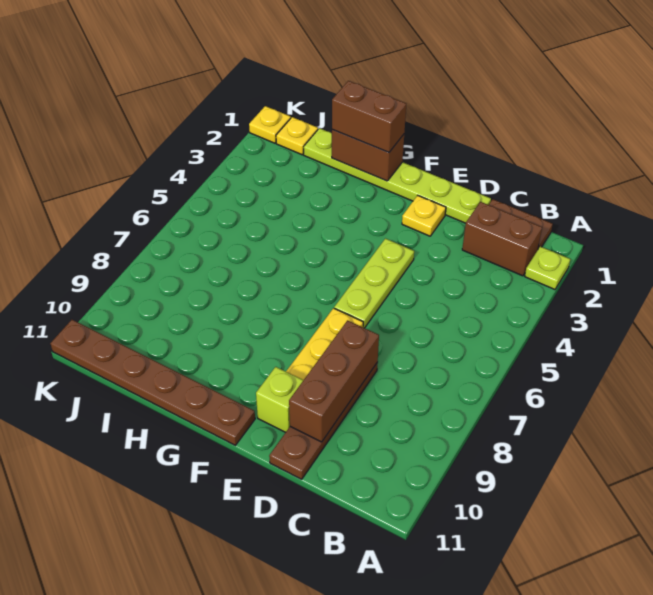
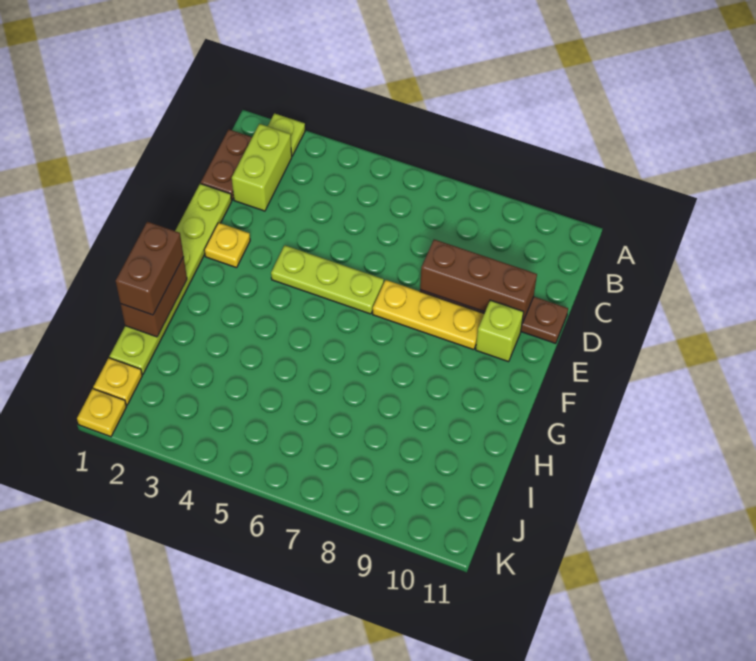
brown 1x2 brick [462,202,542,276] -> lime 1x2 brick [232,124,292,211]
brown 1x6 plate [50,320,255,445] -> none

